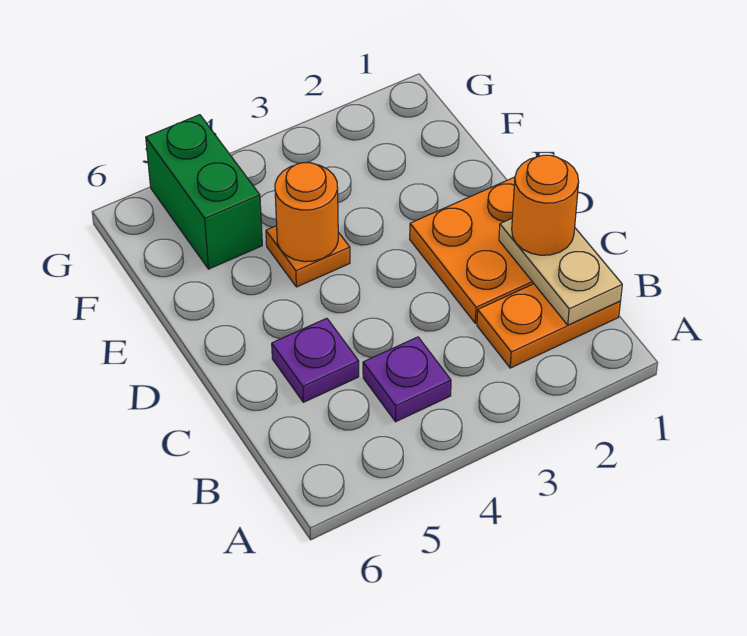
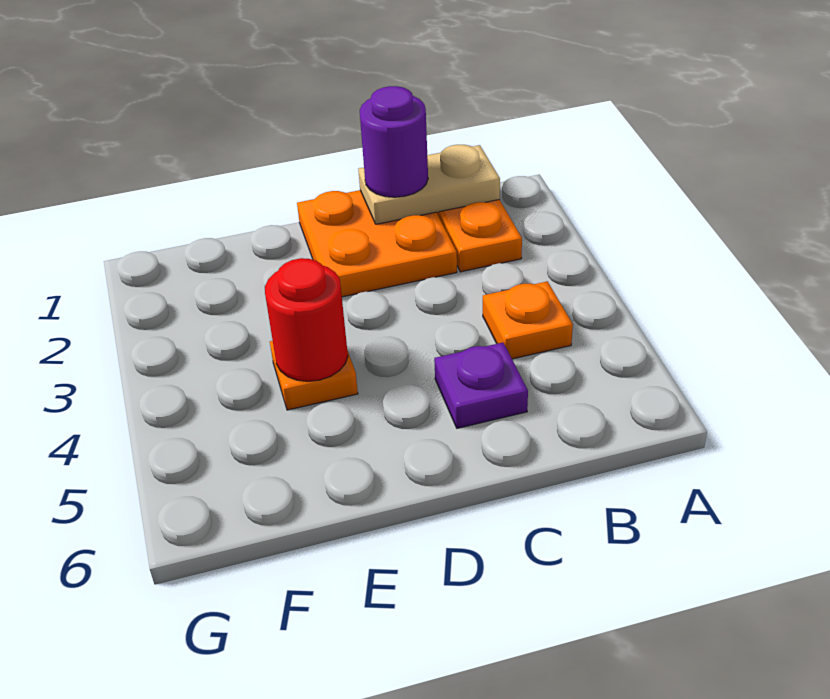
purple 1x1 plate [363,337,451,422] -> orange 1x1 plate [483,281,573,359]
orange 1x1 round brick [512,155,579,255] -> purple 1x1 round brick [360,86,428,197]
orange 1x1 round brick [275,163,338,262] -> red 1x1 round brick [265,258,348,381]
green 1x2 brick [146,115,262,269] -> none

